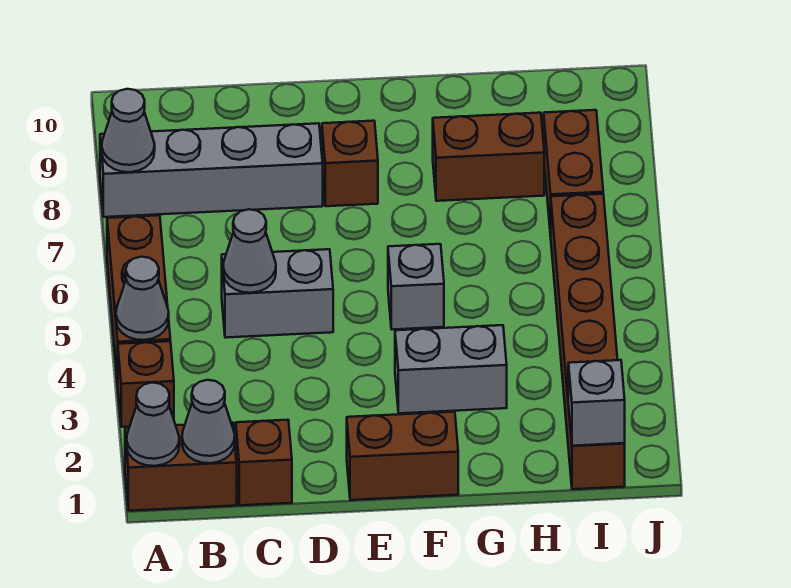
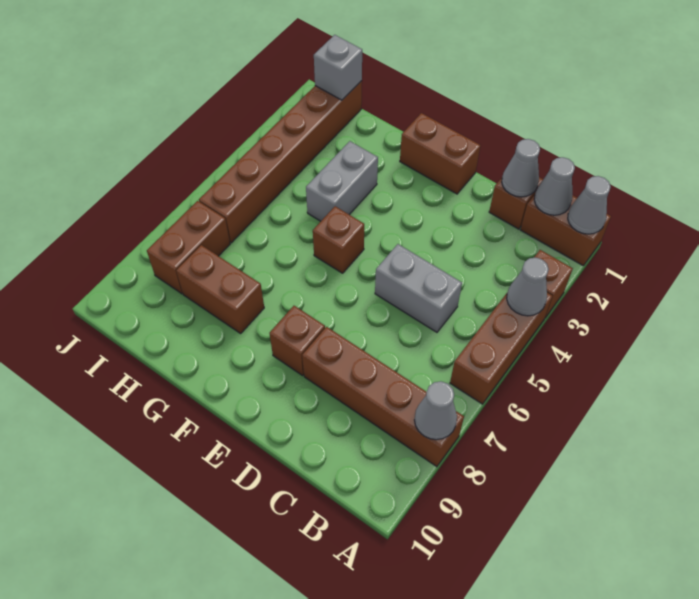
grey 1x4 brick [100,123,323,217] -> brown 1x4 brick [302,327,464,467]
grey 1x1 cone [223,209,276,293] -> grey 1x1 cone moved to [502,139,540,197]
grey 1x2 brick [395,325,507,413] -> grey 1x2 brick turned to [306,141,378,221]
grey 1x1 brick [388,244,444,329] -> brown 1x1 brick [313,206,364,273]

